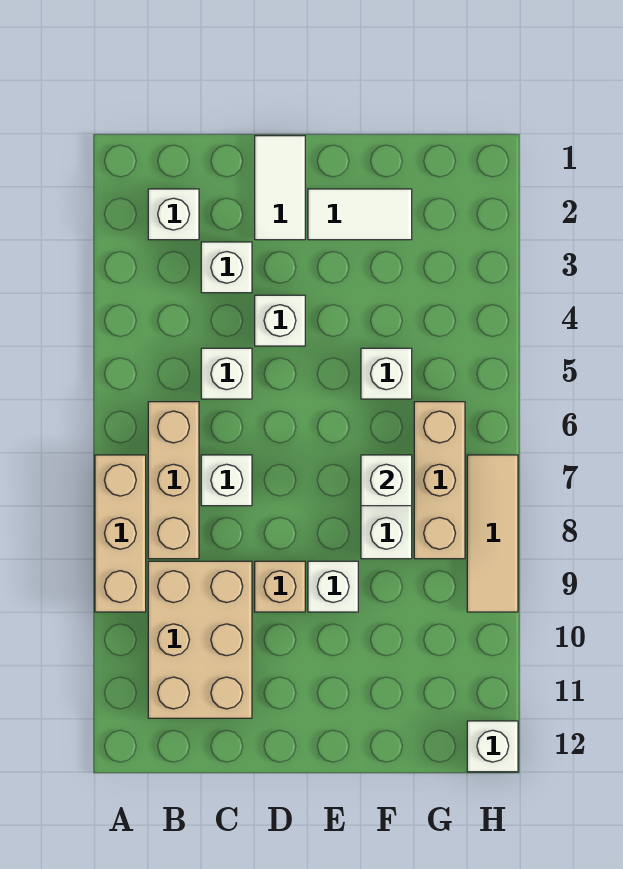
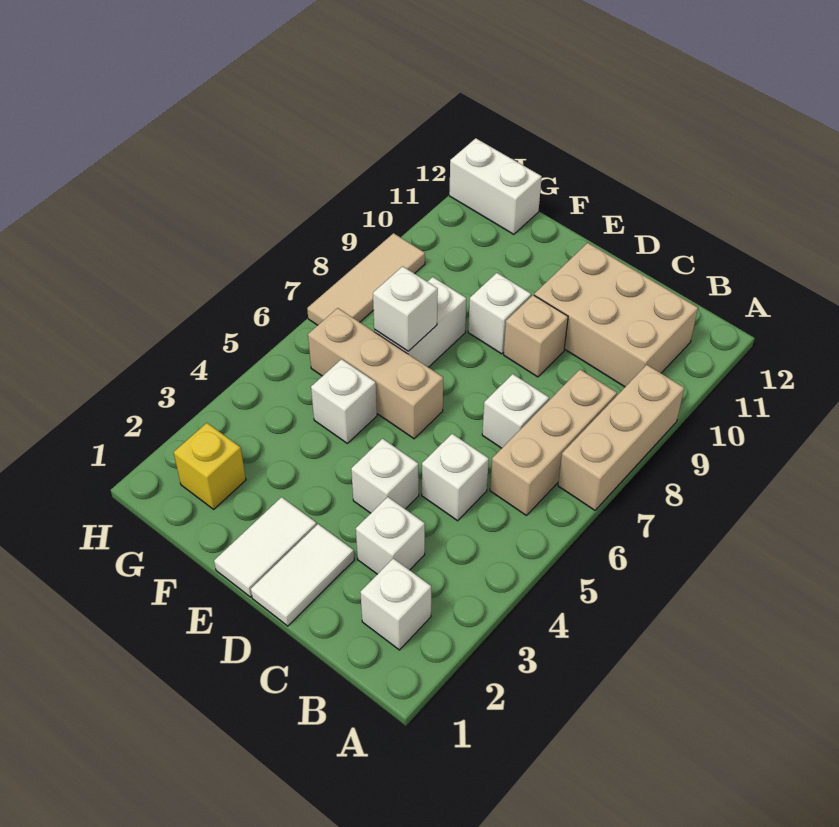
tan 2x3 brick [148,561,252,718] -> tan 2x3 brick turned to [534,243,698,387]
white 1x2 tile [308,189,412,240] -> white 1x2 tile turned to [214,497,316,597]
none -> yellow 1x1 brick [174,423,246,509]
tan 1x3 brick [414,402,465,559] -> tan 1x3 brick turned to [308,308,443,439]
white 1x1 brick [467,721,518,772] -> white 1x2 brick [449,138,542,234]

